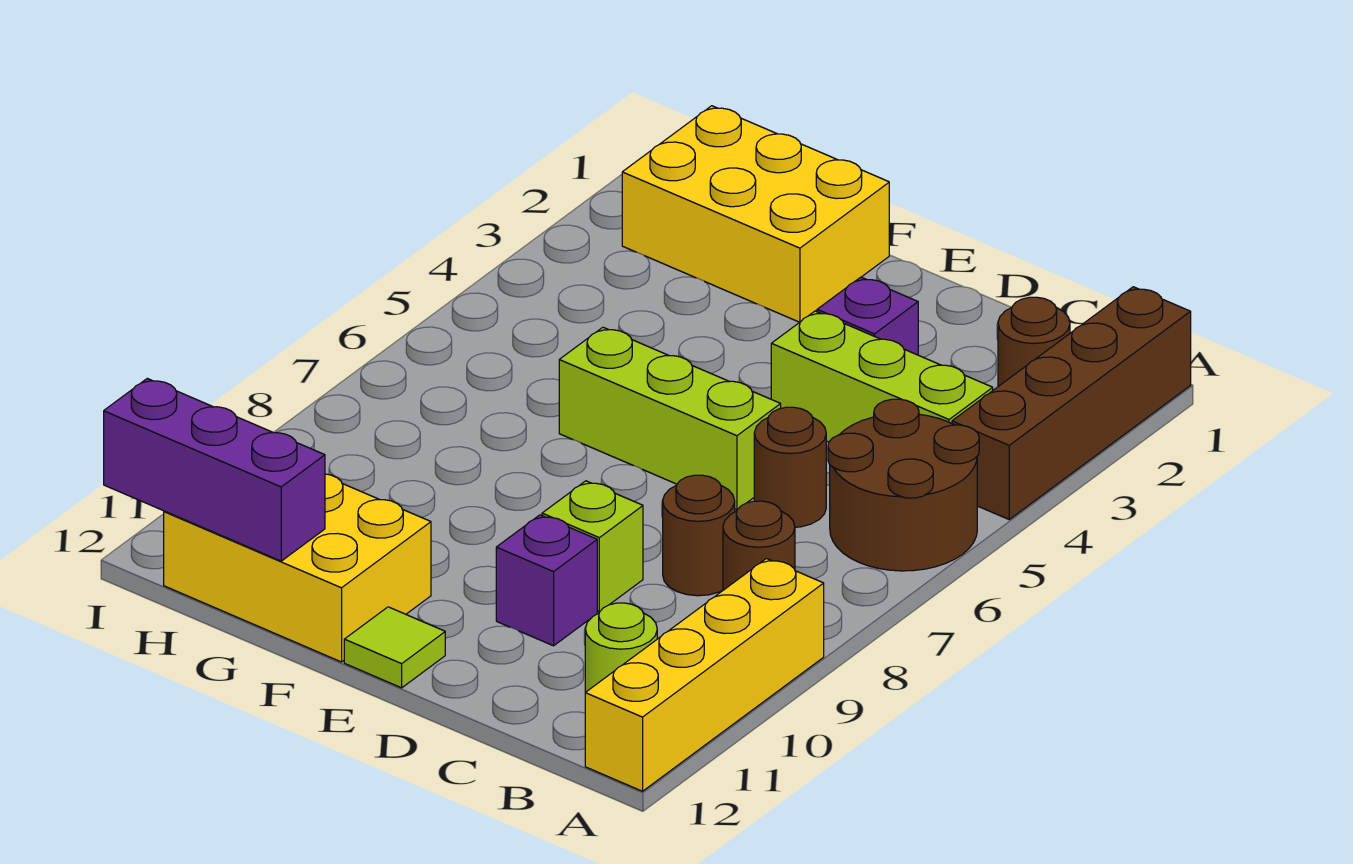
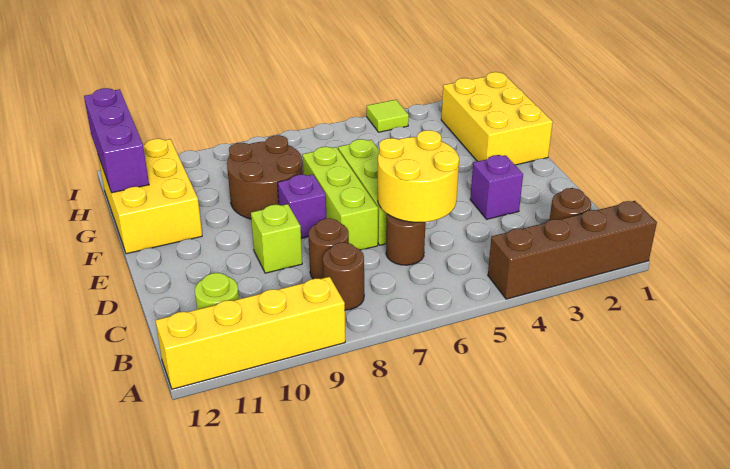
brown 2x2 round brick [828,399,979,571] -> brown 2x2 round brick moved to [227,135,303,219]
lime 1x3 brick [771,311,993,442] -> lime 1x3 brick moved to [302,147,378,250]
none -> yellow 2x2 round brick [378,130,459,222]
purple 1x1 brick [496,515,597,646] -> purple 1x1 brick moved to [278,175,326,238]
lime 1x1 tile [344,607,445,688] -> lime 1x1 tile moved to [367,100,409,132]

